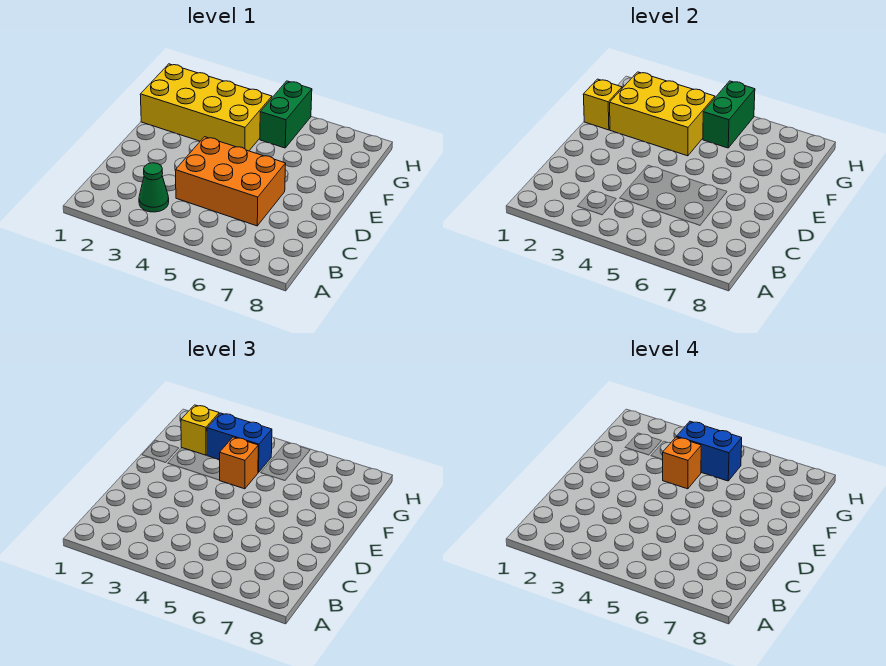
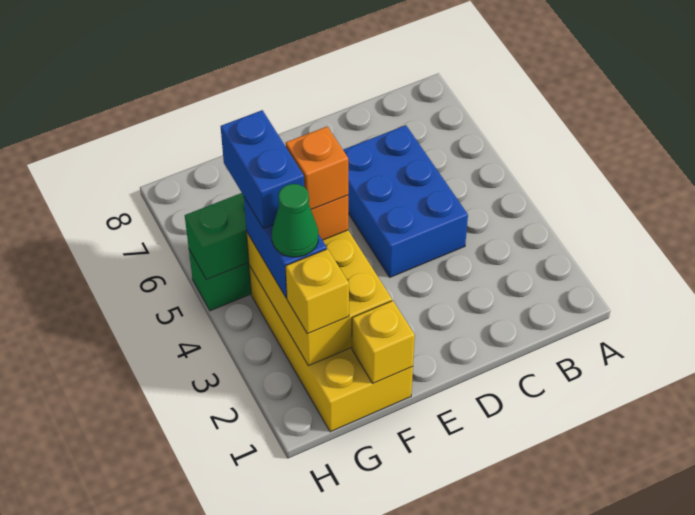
green 1x1 cone [139,163,169,212] -> green 1x1 cone moved to [272,184,318,257]
orange 2x3 brick [175,137,286,226] -> blue 2x3 brick [343,125,468,277]

